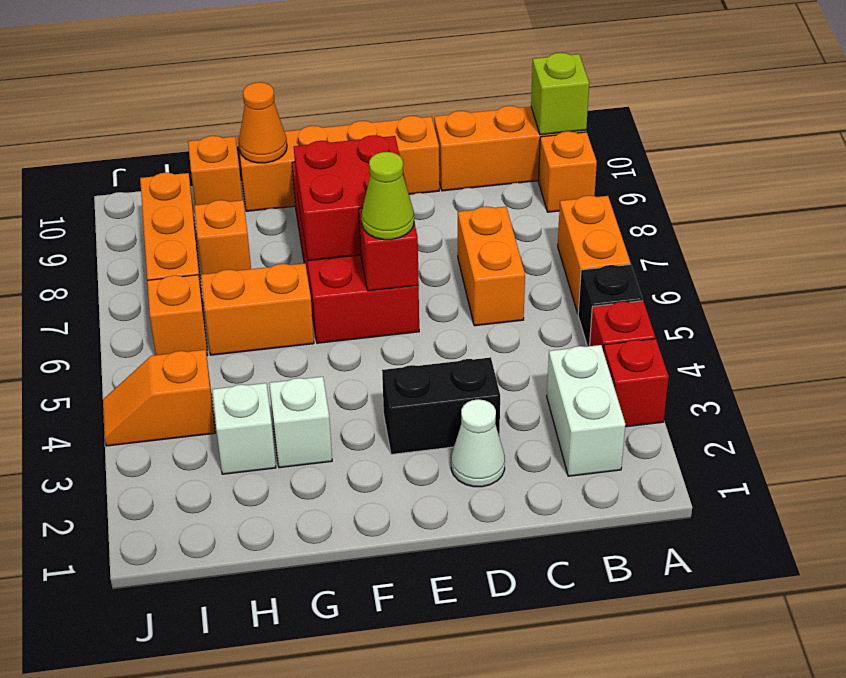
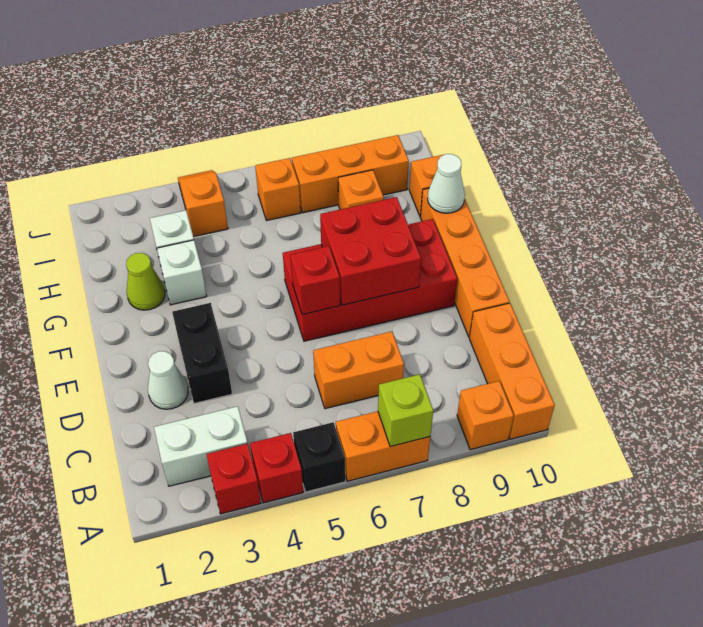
lime 1x1 brick [531,53,589,135] -> lime 1x1 brick moved to [378,374,433,447]
lime 1x1 cone [362,152,414,240] -> lime 1x1 cone moved to [126,253,165,310]
orange 1x2 brick [201,263,314,355] -> none
orange 1x1 cone [239,82,287,163] -> white 1x1 cone [427,154,465,213]

